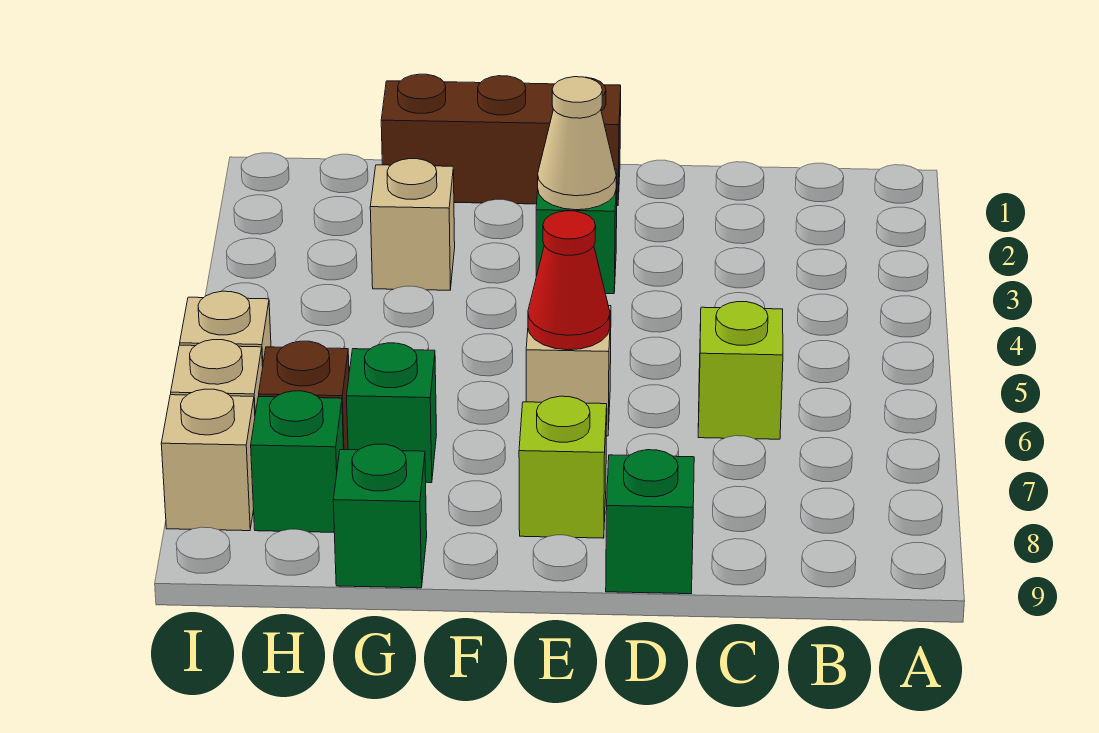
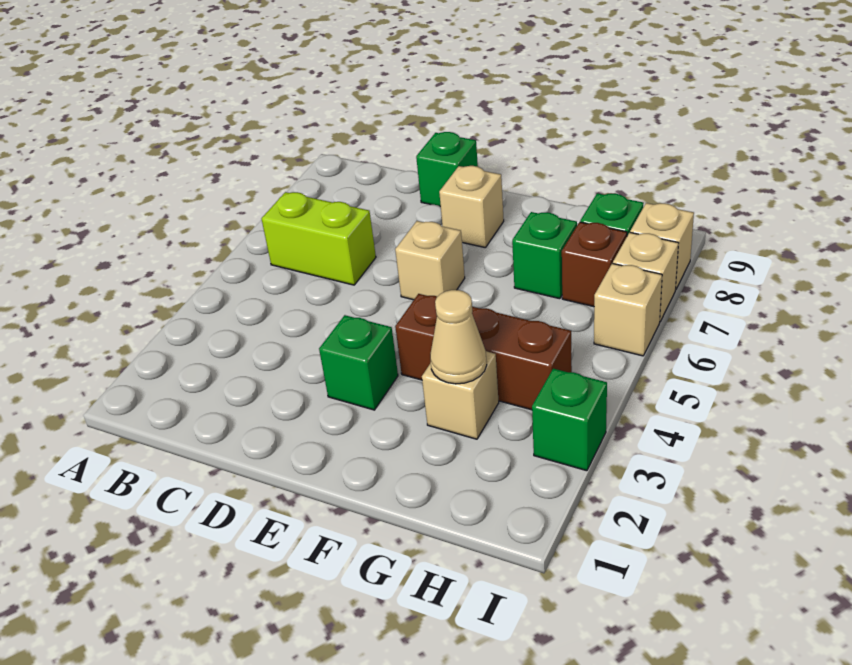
lime 1x1 brick [698,302,783,439] -> lime 1x2 brick [261,192,376,285]
brown 1x3 brick [381,74,621,206] -> brown 1x3 brick moved to [395,294,572,410]
tan 1x1 cone [538,77,616,210] -> tan 1x1 cone moved to [430,290,487,384]
red 1x1 cone [528,211,610,350] -> none
lime 1x1 brick [519,396,607,538] -> tan 1x1 brick [439,166,504,248]
green 1x1 brick [333,444,427,588] -> green 1x1 brick moved to [532,369,607,471]

